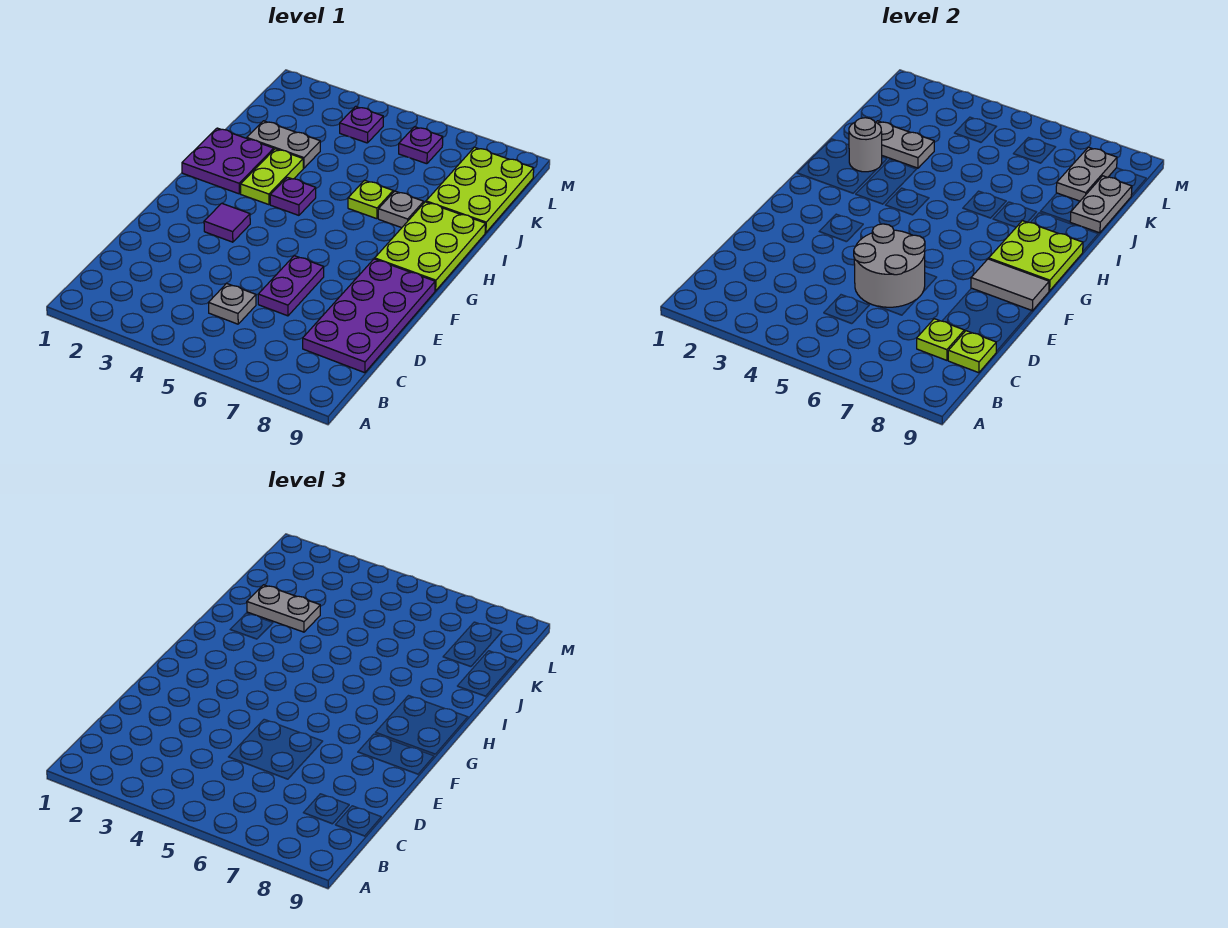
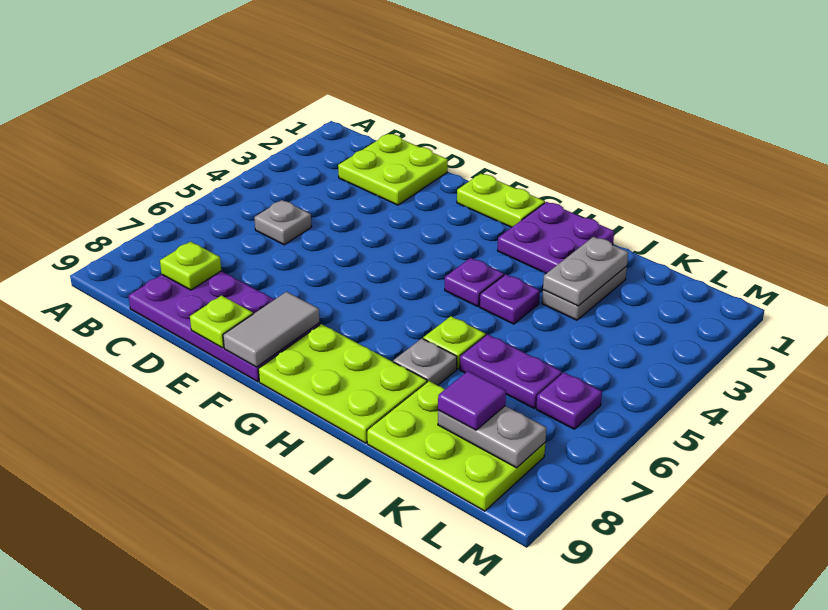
lime 1x1 plate [948,331,996,373] -> lime 1x1 plate moved to [190,296,253,348]
grey 2x2 round brick [854,224,925,307] -> none
purple 1x2 plate [258,256,324,316] -> purple 1x2 plate moved to [460,334,562,408]
purple 1x1 tile [204,203,250,242] -> purple 1x1 tile moved to [438,371,506,430]
lime 2x2 plate [989,221,1083,291] -> lime 2x2 plate moved to [338,134,448,205]
lime 1x2 plate [241,149,303,205] -> lime 1x2 plate moved to [457,174,545,227]
grey 1x1 round brick [849,118,882,172] -> none
grey 1x2 plate [247,585,320,632] -> none
grey 1x2 plate [1070,176,1132,233] -> none
purple 1x1 plate [340,107,383,143] -> purple 1x1 plate moved to [480,274,540,324]

